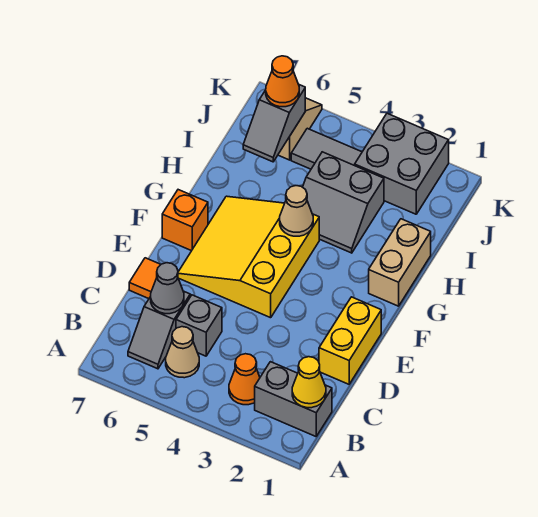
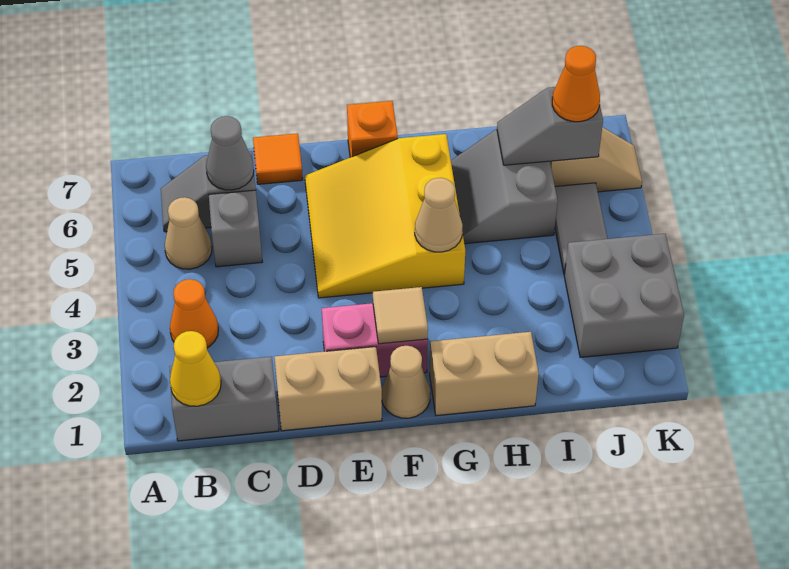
grey 1x2 brick [255,362,332,436] -> grey 1x2 brick turned to [170,357,279,441]
yellow 1x2 brick [319,297,381,384] -> tan 1x2 brick [274,347,382,431]
none -> pink 1x2 brick [322,303,428,377]
yellow 3x3 slope [178,196,319,318] -> yellow 3x3 slope turned to [305,134,465,298]
none -> tan 1x1 cone [382,346,430,418]
none -> tan 1x1 tile [373,287,428,344]
grey 2x2 slope [303,152,384,253] -> grey 2x2 slope moved to [451,129,558,244]

